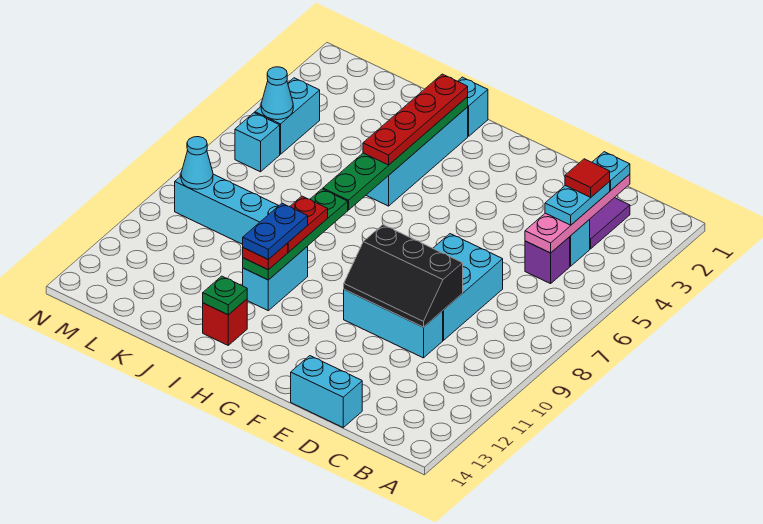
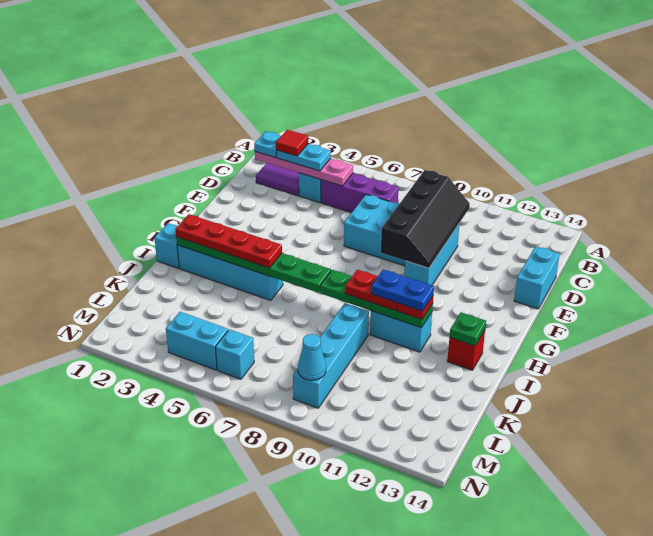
purple 1x1 brick [525,237,570,284] -> purple 1x3 brick [321,173,399,213]
black 2x3 slope [344,225,463,327] -> black 2x4 slope [381,170,470,268]
cyan 1x1 cone [261,67,293,120] -> none

